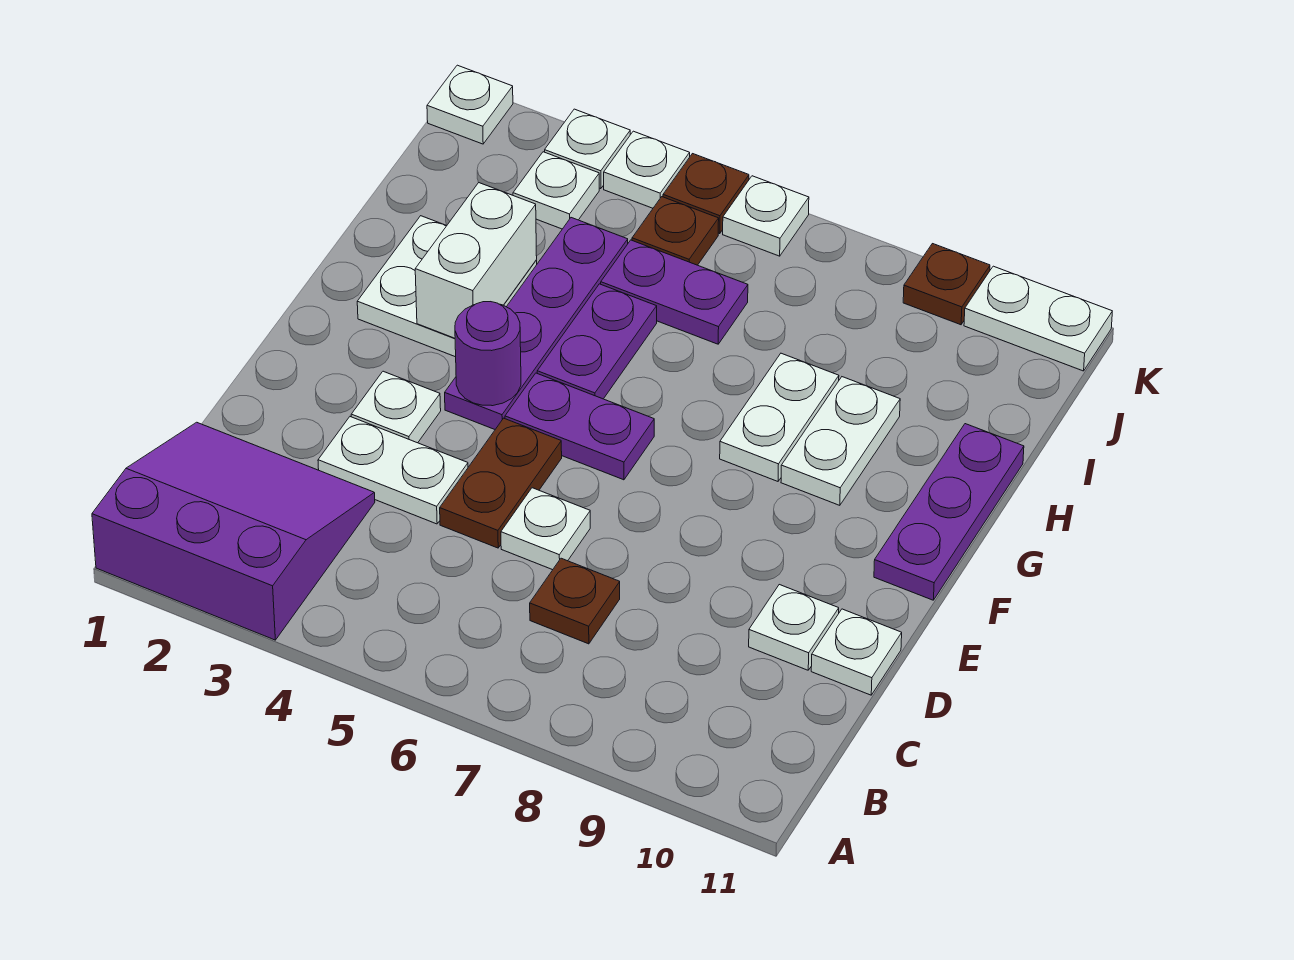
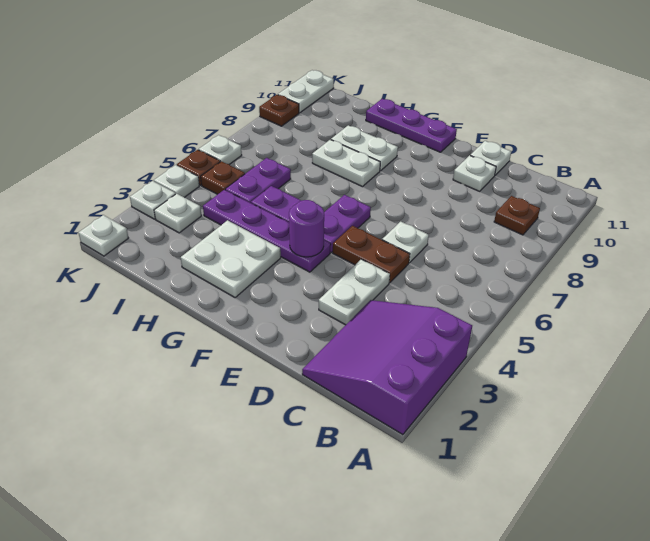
brown 1x1 plate [530,558,620,644] -> brown 1x1 plate moved to [494,196,540,235]
white 1x1 plate [351,371,441,443] -> none
white 1x2 brick [415,183,537,338] -> none

